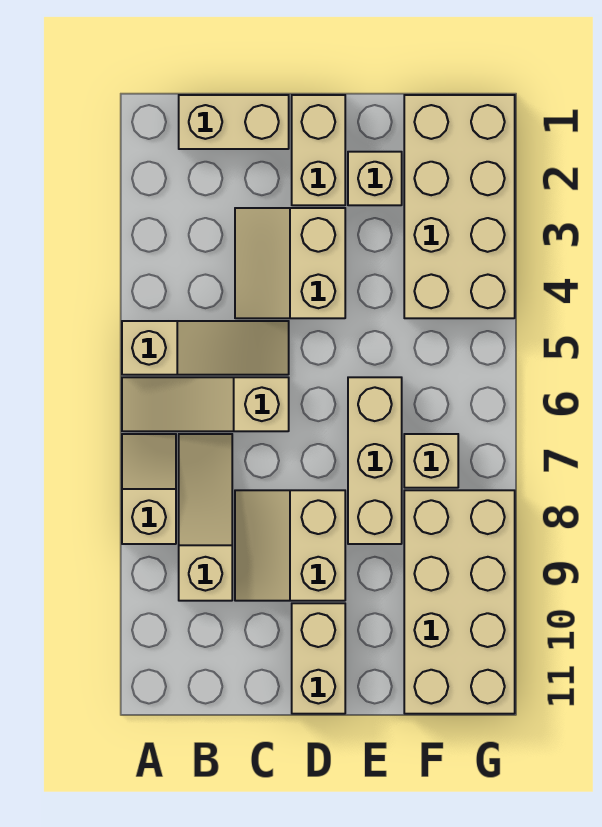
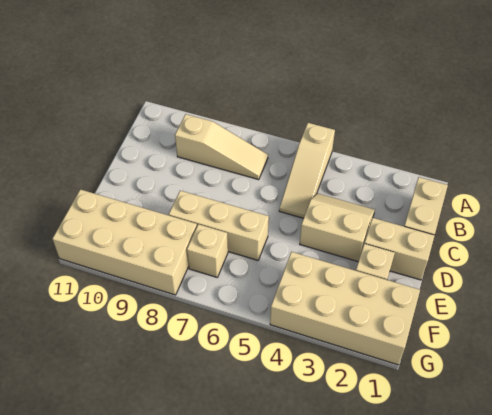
tan 1x3 slope [122,377,289,431] -> none
tan 1x2 slope [122,434,176,544] -> none
tan 2x2 slope [235,490,345,601] -> none
tan 1x2 brick [292,603,345,714] -> none

